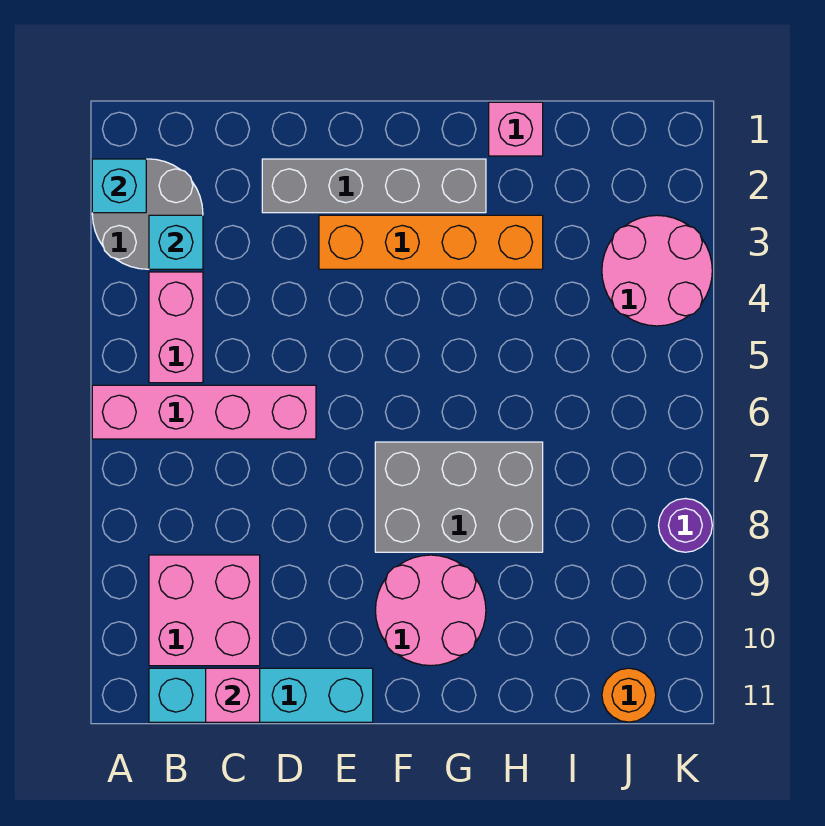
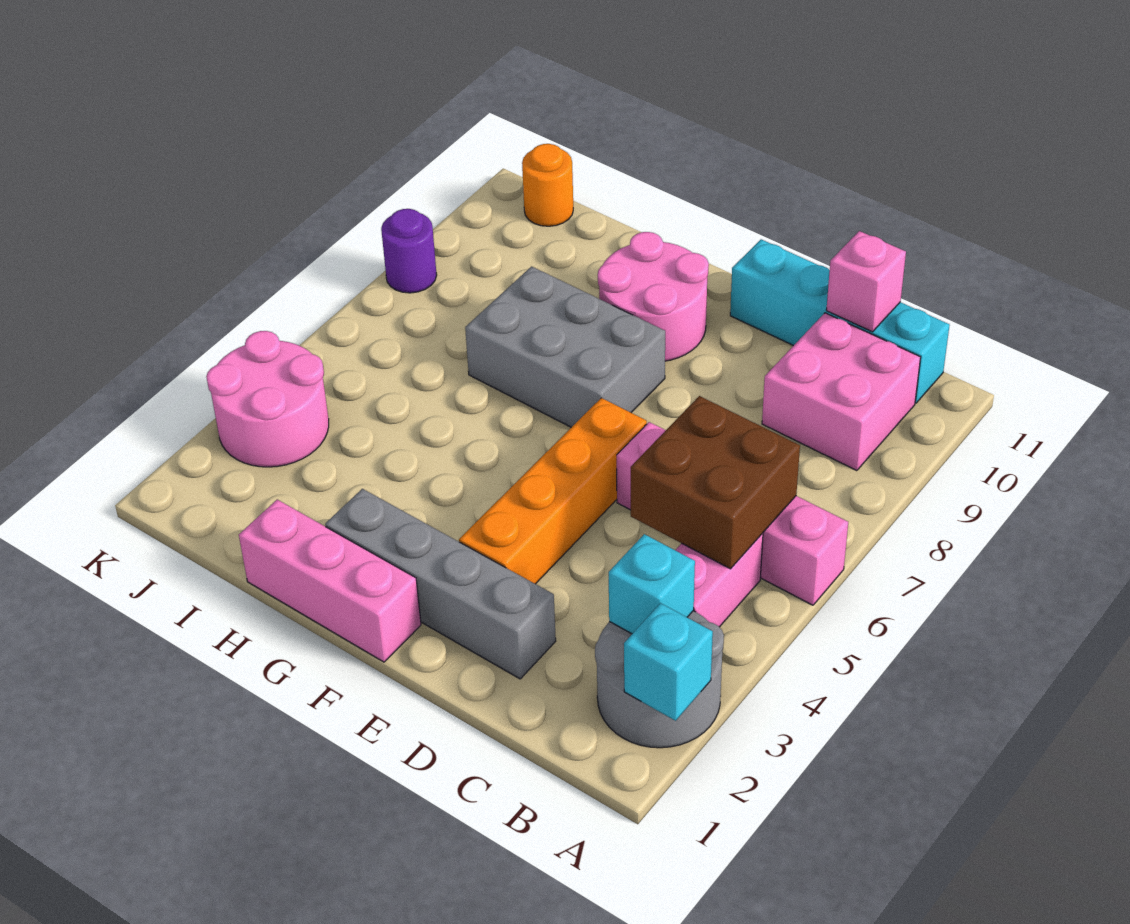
none -> brown 2x2 brick [631,396,800,569]
orange 1x4 brick [319,215,543,269] -> orange 1x4 brick turned to [459,398,647,584]
pink 1x1 brick [489,102,543,156] -> pink 1x3 brick [239,500,421,662]

